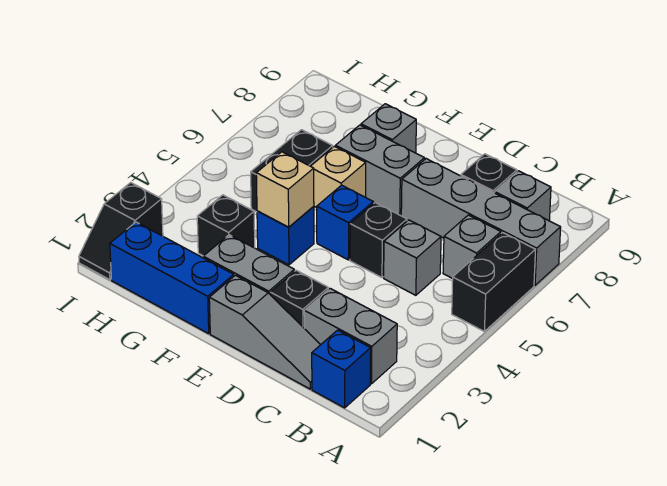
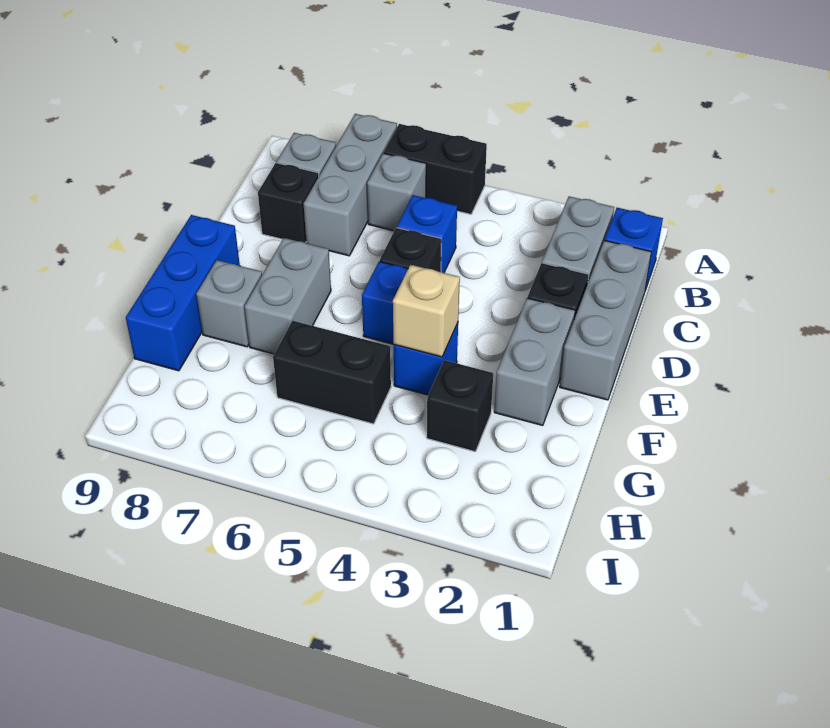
grey 1x4 brick [401,159,561,285] -> grey 1x3 brick [303,114,397,256]
grey 1x3 slope [209,275,321,389] -> grey 1x3 brick [560,240,651,400]
grey 1x1 brick [384,220,441,295] -> blue 1x1 brick [397,195,457,273]
blue 1x3 brick [110,222,234,334] -> blue 1x3 brick moved to [126,215,240,371]
tan 1x1 brick [311,146,366,208] -> none
black 1x2 slope [79,183,163,280] -> none

